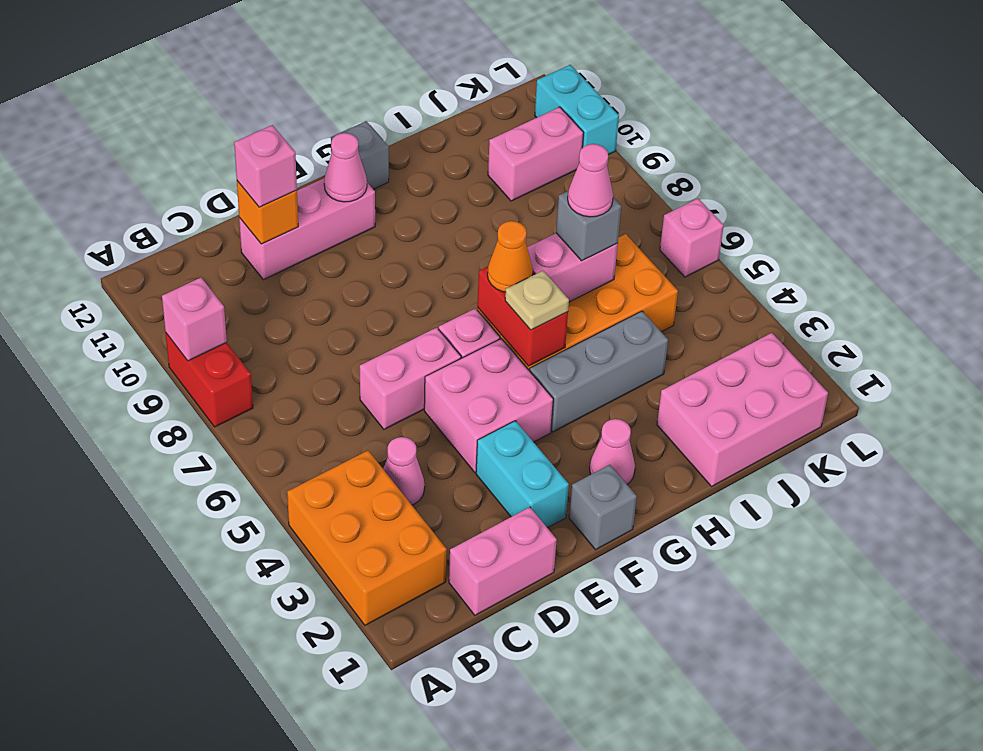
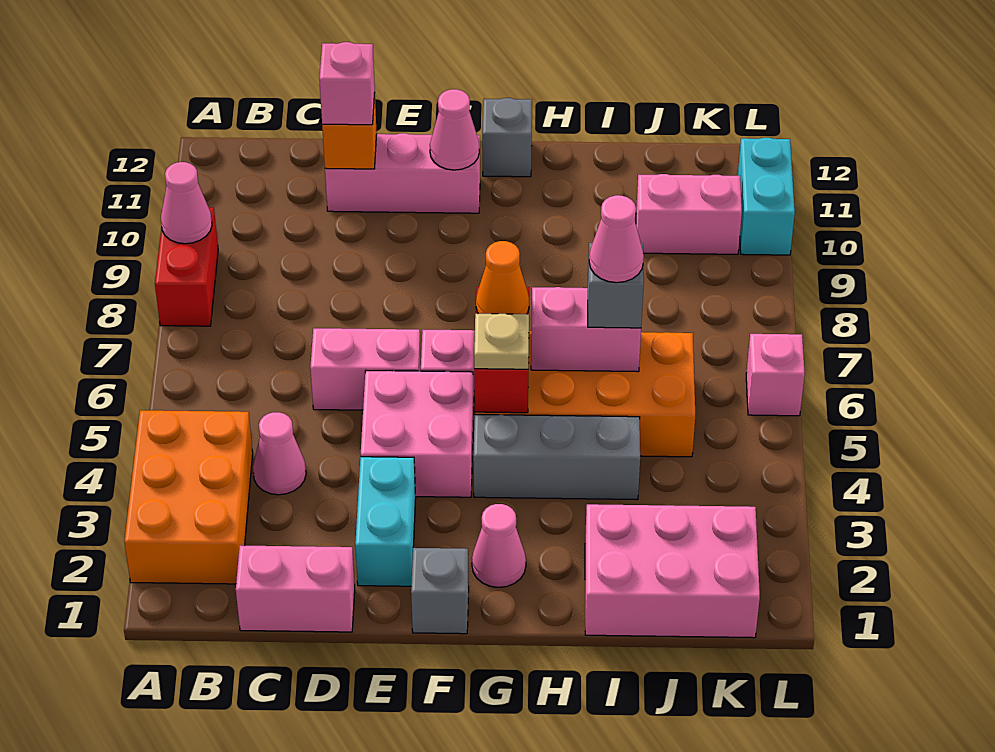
pink 1x1 brick [162,278,227,361] -> pink 1x1 cone [161,162,212,244]

